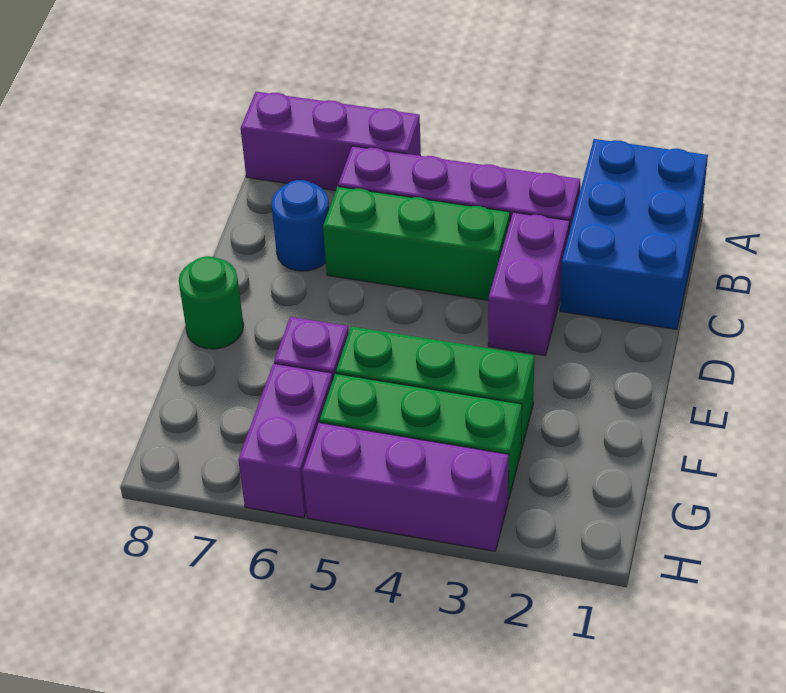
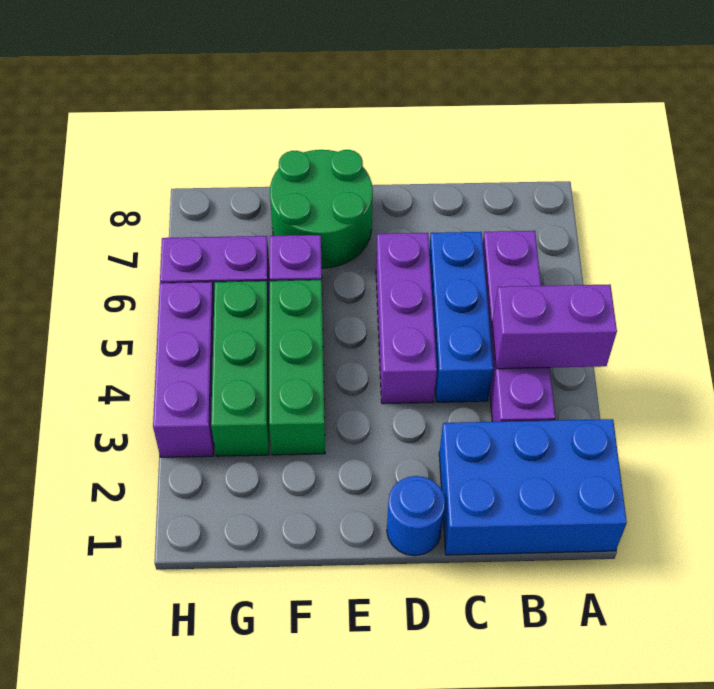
purple 1x3 brick [241,92,421,191] -> purple 1x3 brick moved to [376,233,437,404]
purple 1x2 brick [488,212,570,355] -> purple 1x2 brick moved to [492,284,617,369]
green 1x3 brick [323,187,510,300] -> blue 1x3 brick [429,232,493,402]
blue 1x1 round brick [271,180,329,271] -> blue 1x1 round brick moved to [387,476,445,556]
green 1x1 round brick [179,256,244,349] -> green 2x2 round brick [270,150,373,268]

